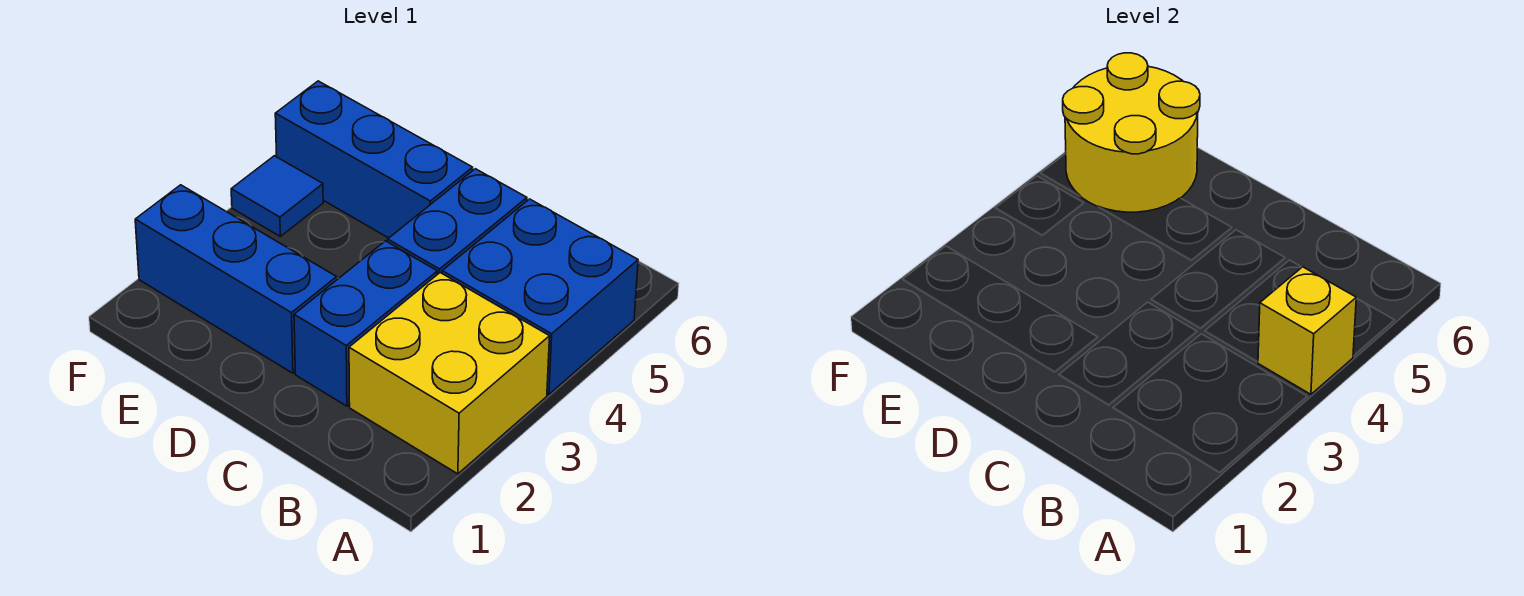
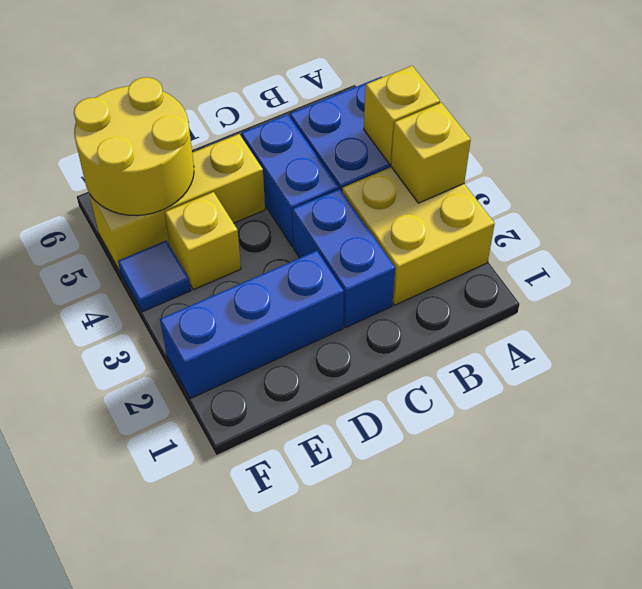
none -> yellow 1x1 brick [391,103,471,203]
blue 1x3 brick [275,81,473,238] -> yellow 1x3 brick [90,134,265,271]
none -> yellow 1x1 brick [165,192,241,290]

